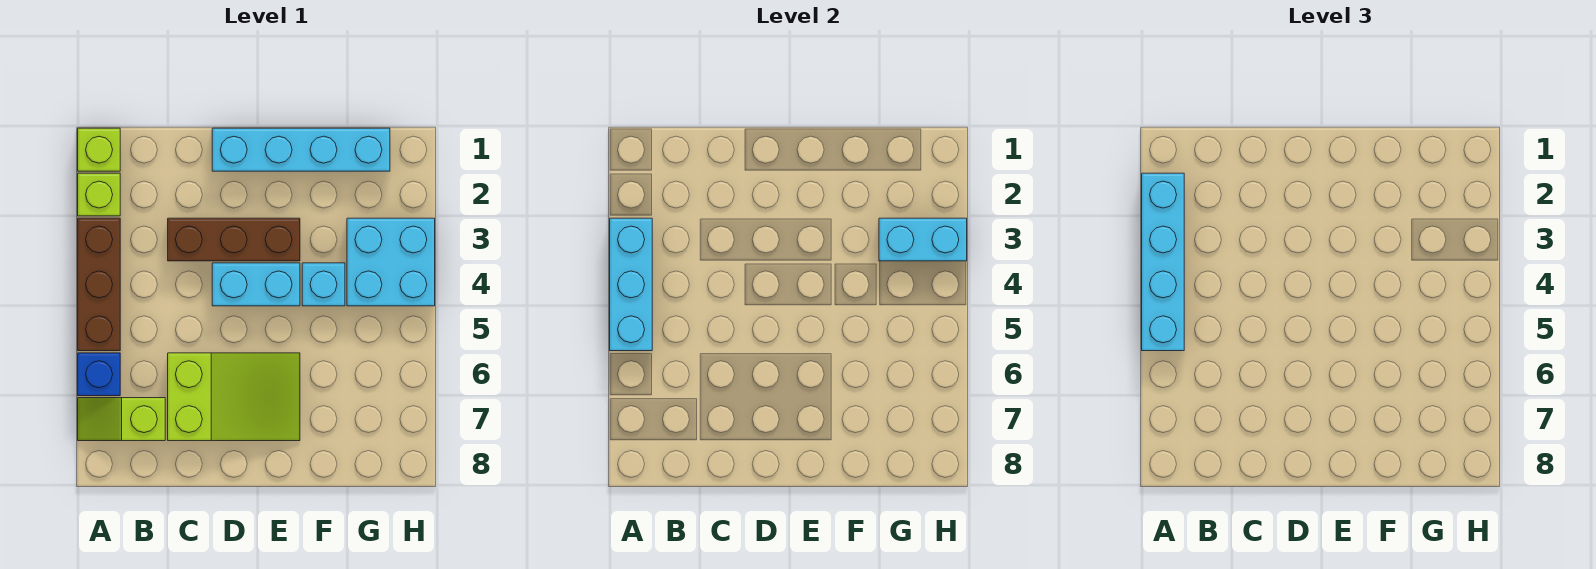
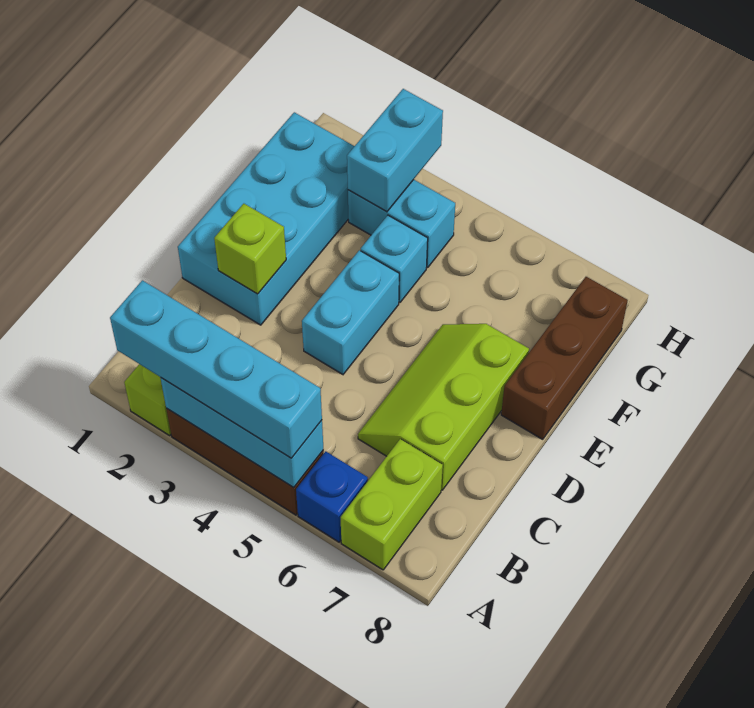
lime 1x1 brick [78,128,120,171] -> lime 1x1 brick moved to [214,204,286,294]
lime 1x2 slope [78,398,165,441] -> lime 1x2 brick [341,439,443,570]
brown 1x3 brick [168,218,300,261] -> brown 1x3 brick moved to [501,277,628,439]
lime 2x3 slope [168,353,300,441] -> lime 2x3 slope turned to [358,324,529,490]
cyan 1x4 brick [212,128,390,171] -> cyan 2x4 brick [178,112,354,325]
cyan 2x2 brick [347,218,435,306] -> cyan 1x2 brick [348,180,455,268]

